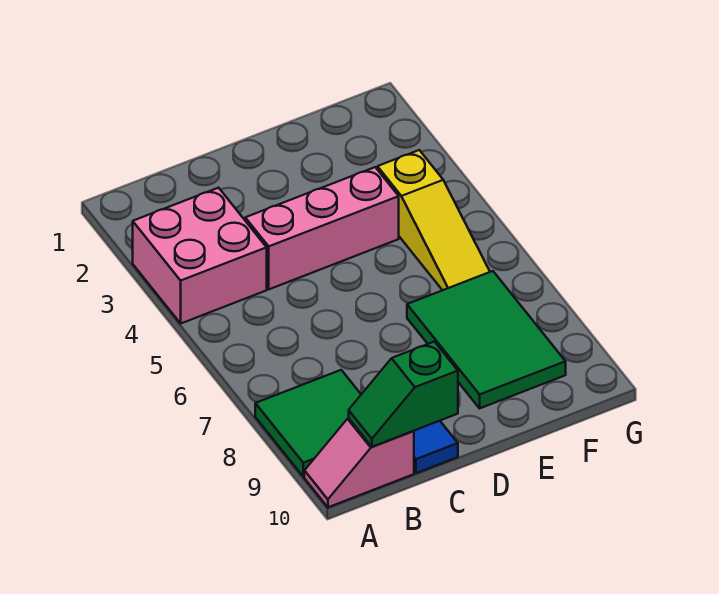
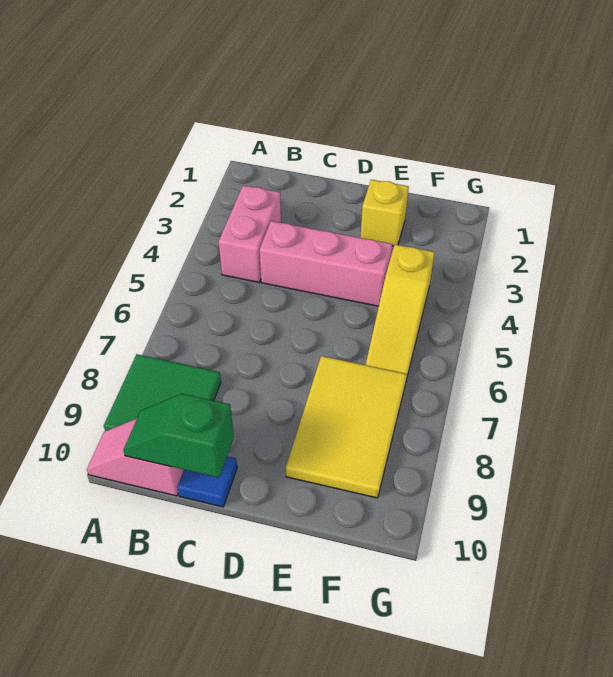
pink 2x2 brick [133,188,267,323] -> pink 1x2 brick [219,185,281,282]
none -> yellow 1x1 brick [360,180,409,246]
green 2x3 tile [407,271,566,408] -> yellow 2x3 tile [286,356,407,498]

